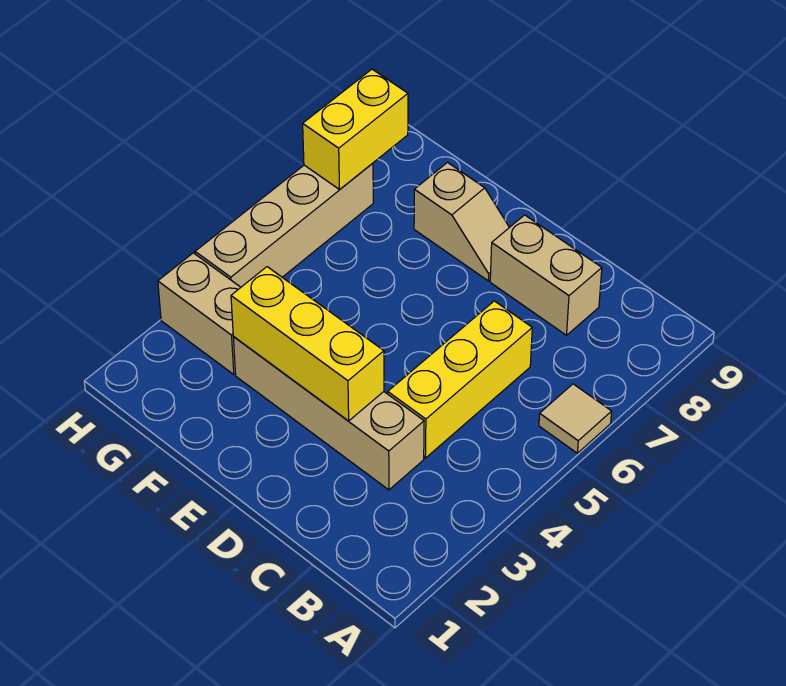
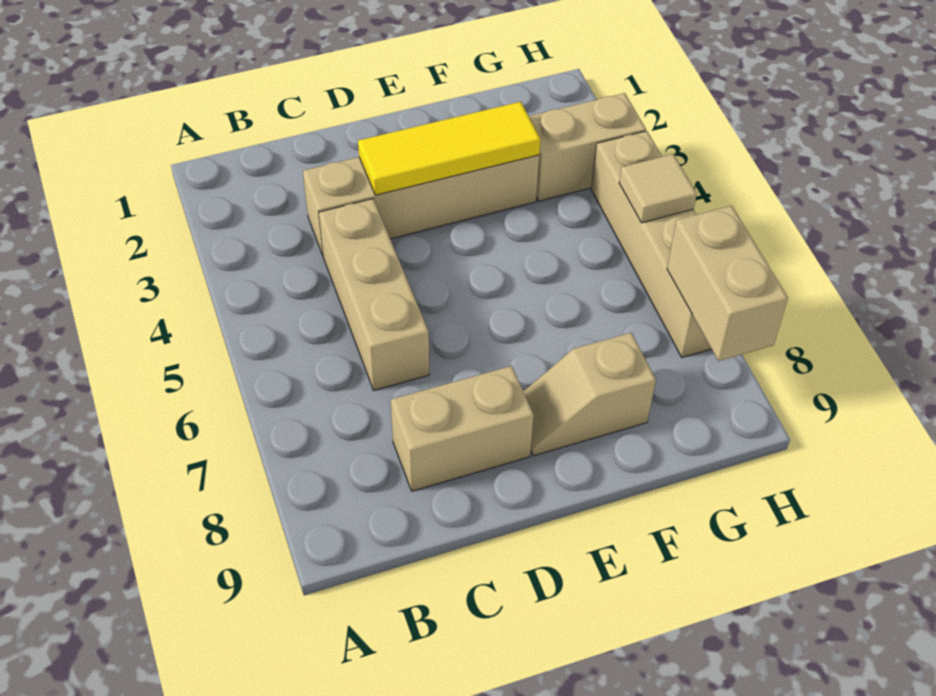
tan 1x1 tile [539,384,612,453] -> tan 1x1 tile moved to [619,154,697,223]
yellow 1x3 brick [388,301,532,458] -> tan 1x3 brick [319,199,429,390]
yellow 1x3 brick [231,267,384,421] -> yellow 1x3 tile [358,102,540,195]
yellow 1x2 brick [303,69,408,189] -> tan 1x2 brick [667,206,788,361]

